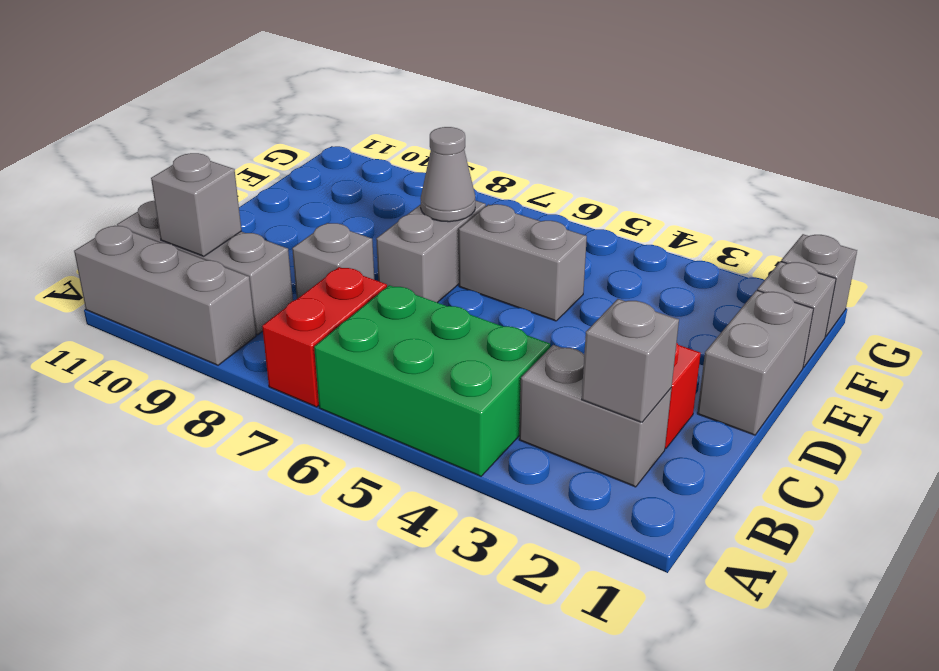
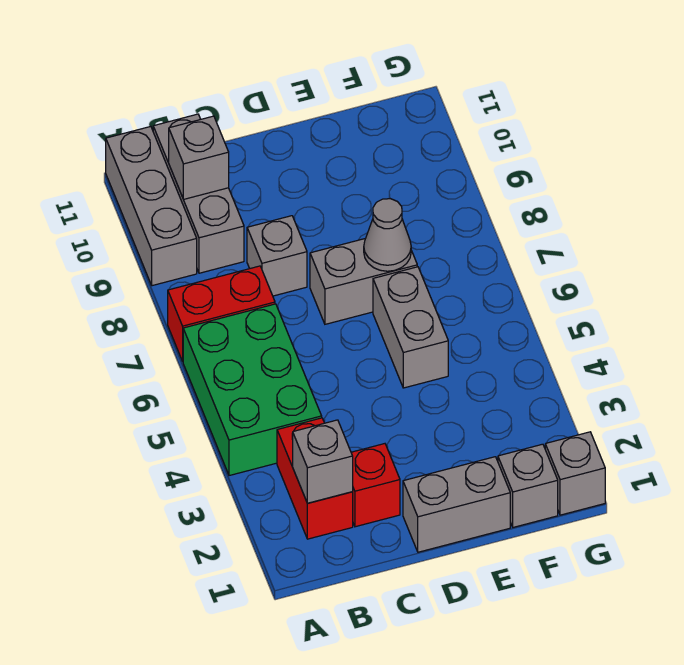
grey 1x2 brick [519,345,672,487] -> red 1x2 brick [277,418,353,539]

